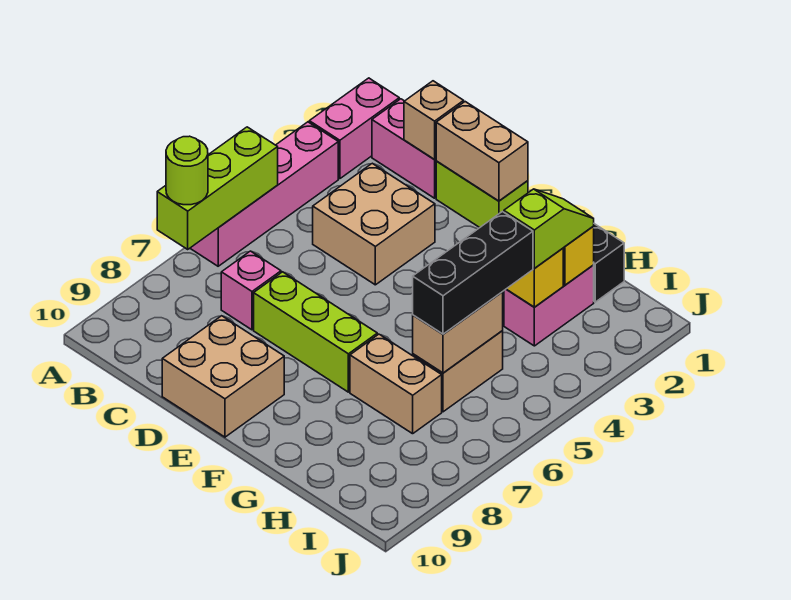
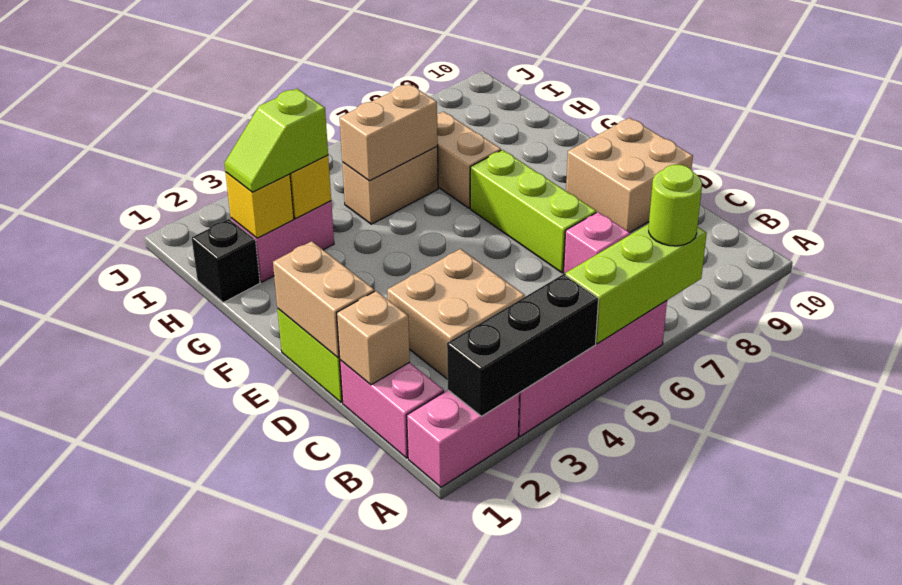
black 1x3 brick [413,212,533,334] -> black 1x3 brick moved to [447,274,599,416]

